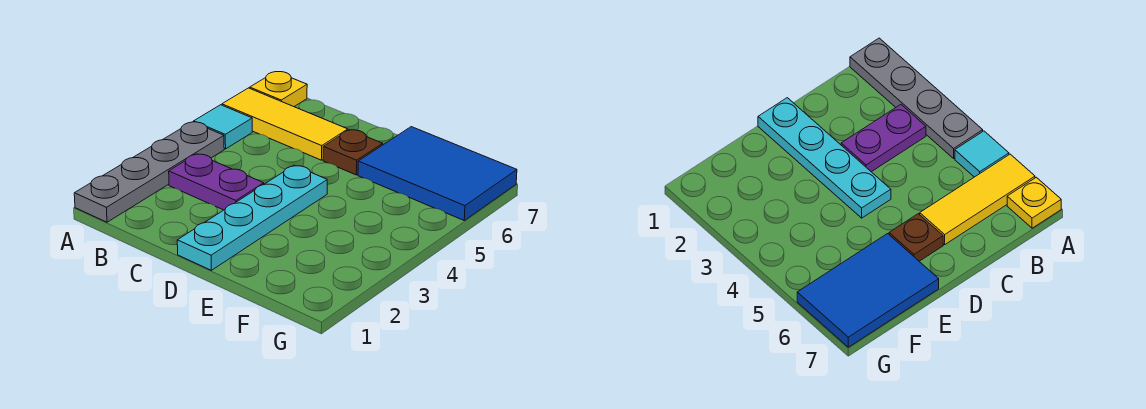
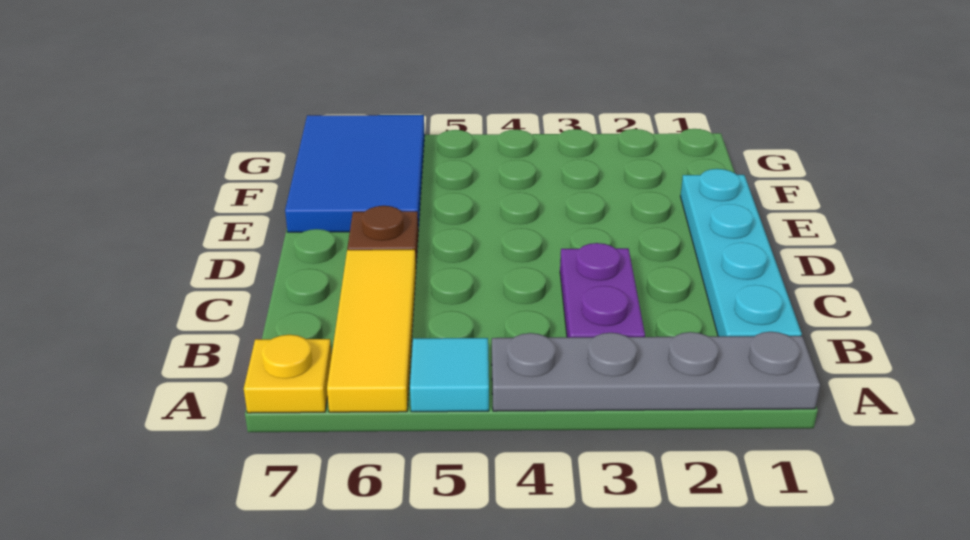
cyan 1x4 plate [177,165,327,270] -> cyan 1x4 plate turned to [680,169,802,336]

